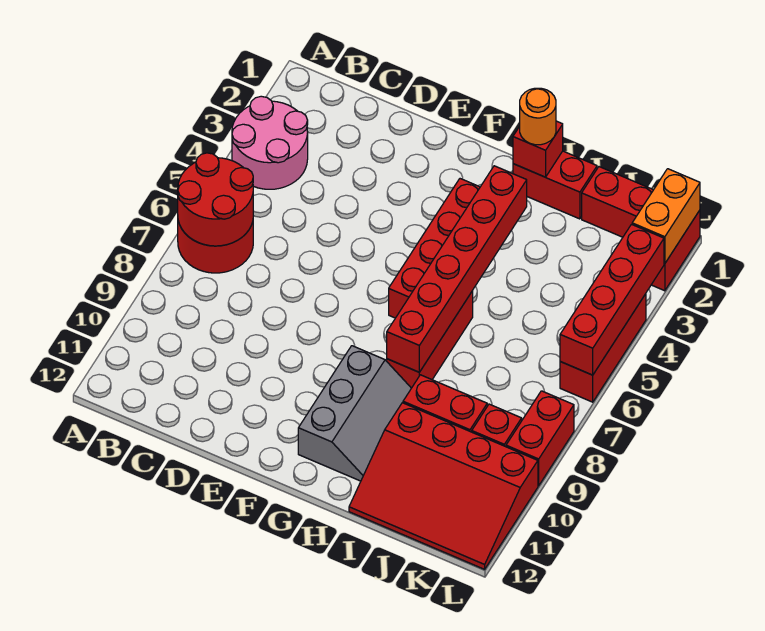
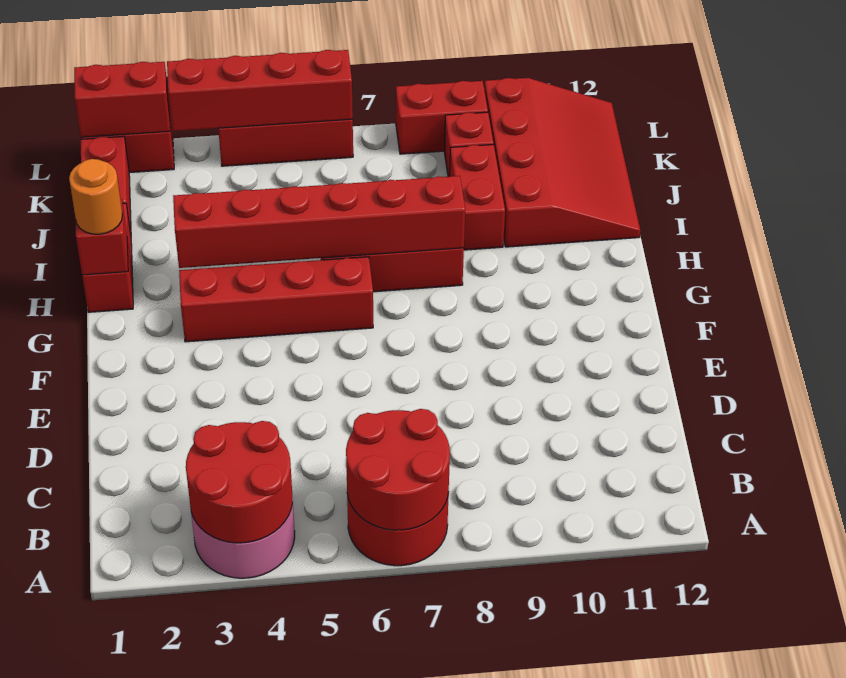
none -> red 2x2 round brick [186,421,292,543]
grey 2x3 slope [298,346,411,481] -> none
orange 1x2 brick [632,169,700,264] -> red 1x2 brick [74,62,170,137]

